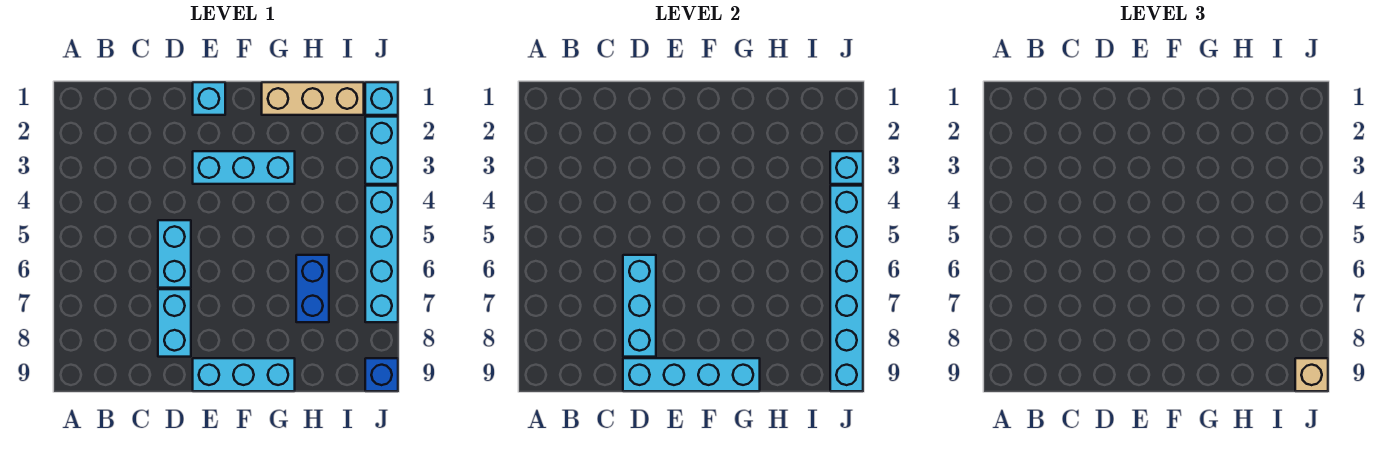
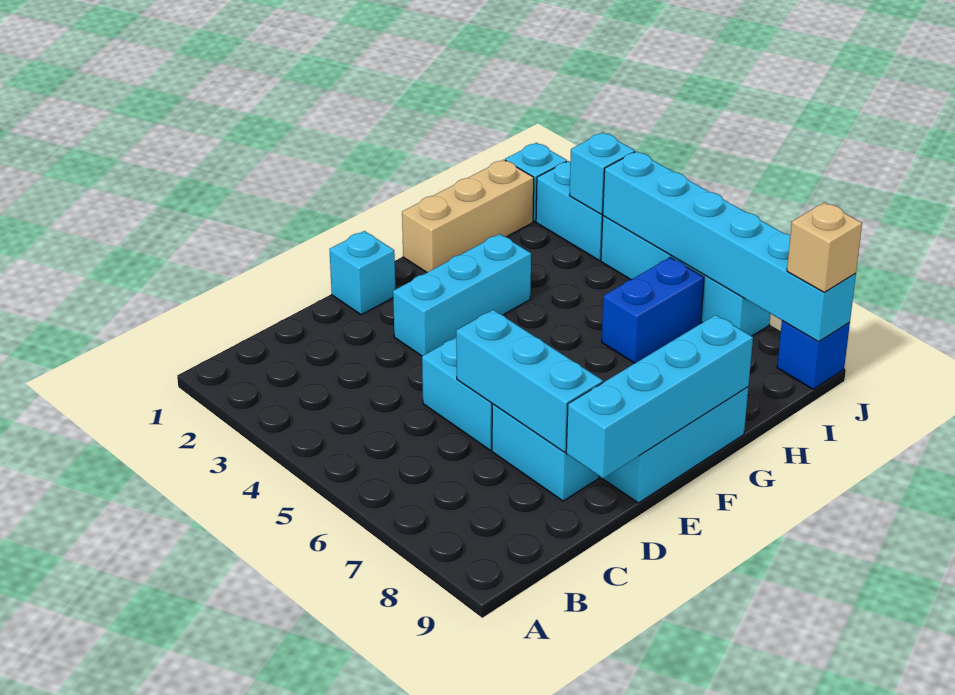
blue 1x2 brick [296,255,329,322] -> blue 1x2 brick turned to [601,257,704,363]

